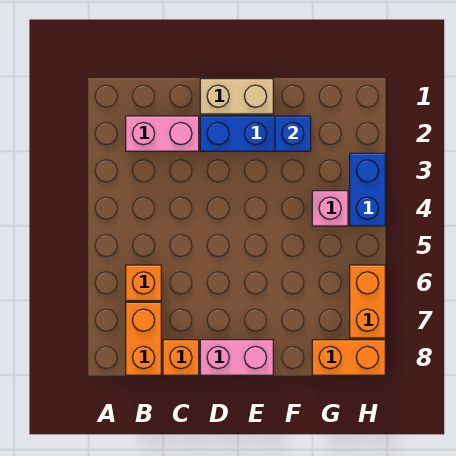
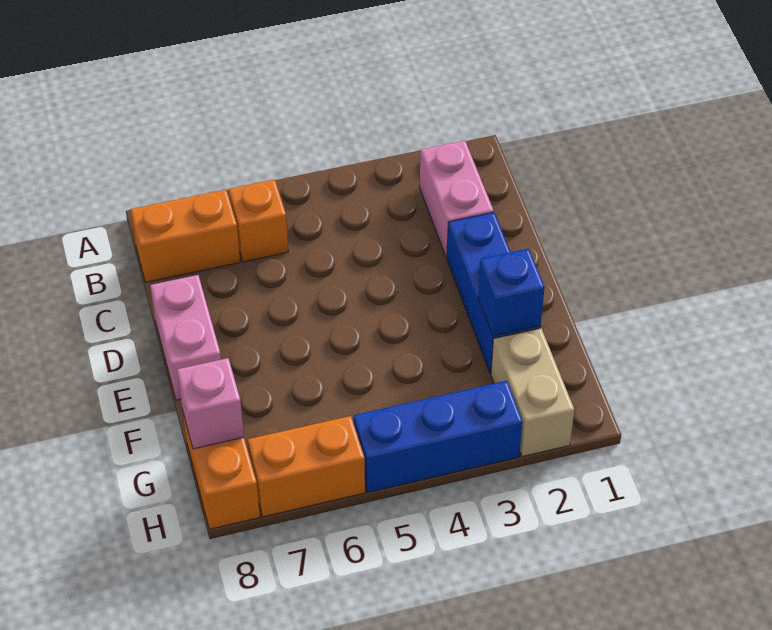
orange 1x1 brick [163,340,199,375] -> none
tan 1x2 brick [200,79,273,114] -> tan 1x2 brick moved to [491,328,574,457]
pink 1x1 brick [312,191,348,226] -> pink 1x1 brick moved to [177,358,244,449]
blue 1x2 brick [350,153,385,226] -> blue 1x3 brick [354,381,523,492]

